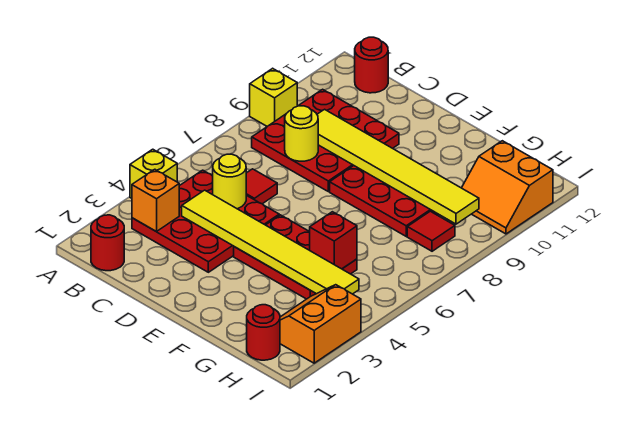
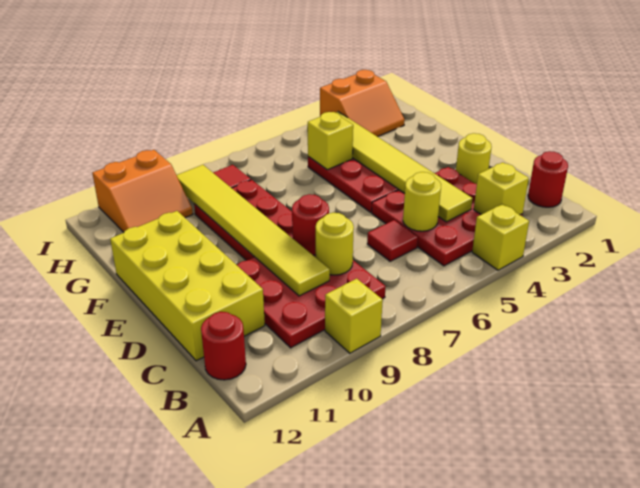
orange 1x1 brick [132,169,179,231] -> yellow 1x1 brick [474,162,529,215]
none -> yellow 2x4 brick [110,211,265,361]
none -> yellow 1x1 round brick [456,133,491,184]
red 1x1 brick [310,212,357,269] -> yellow 1x1 brick [308,112,353,170]
red 1x1 round brick [247,305,280,360] -> red 1x1 round brick moved to [292,194,329,255]
orange 2x2 slope [462,141,553,234] -> orange 2x2 slope turned to [92,150,193,232]

